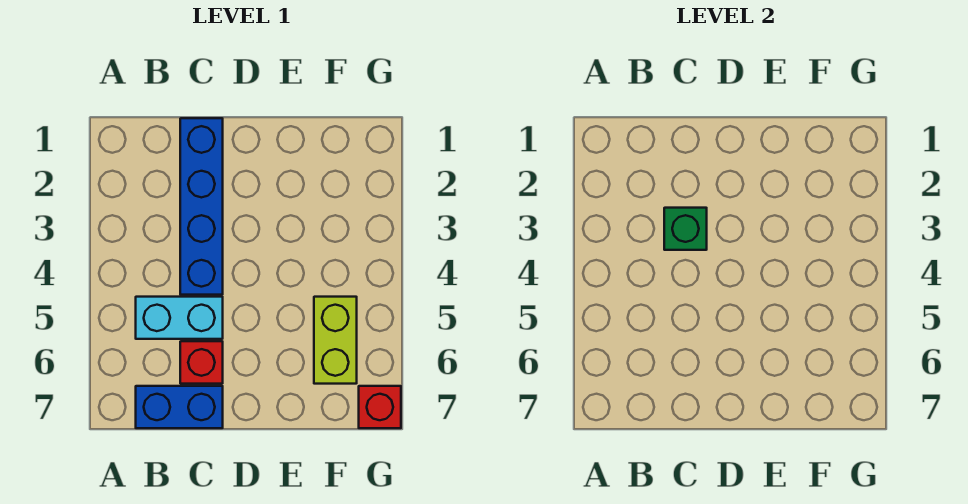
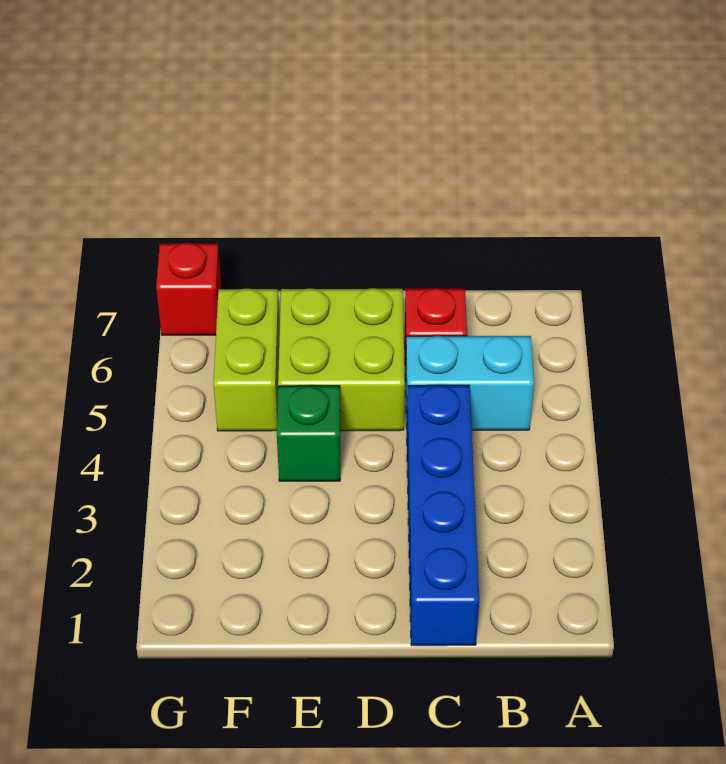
blue 1x2 brick [136,386,223,428] -> none
green 1x1 brick [664,208,707,250] -> green 1x1 brick moved to [277,386,340,481]
none -> lime 2x2 brick [278,288,405,431]

